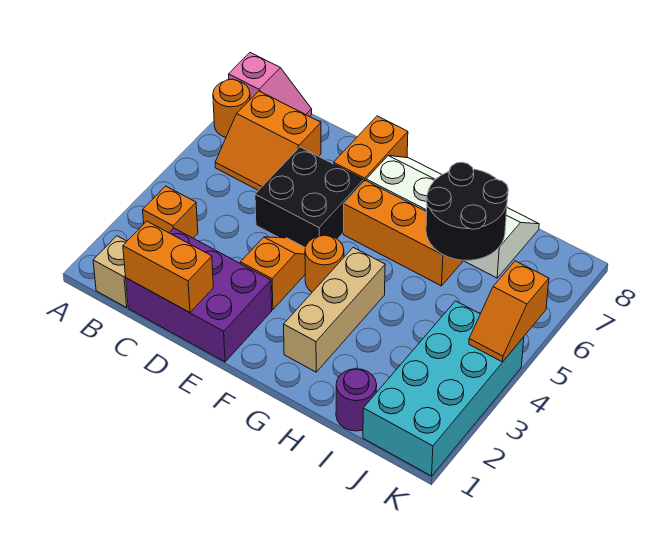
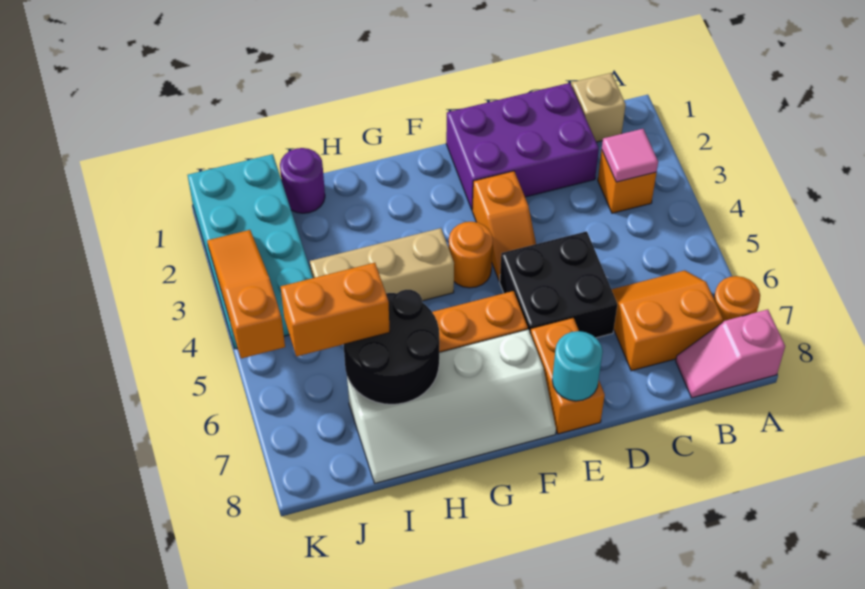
none -> pink 1x1 tile [602,129,658,182]
orange 1x2 brick [123,221,213,313] -> orange 1x2 brick moved to [281,263,390,356]
none -> cyan 1x1 round brick [552,331,603,401]
tan 1x3 brick [284,248,385,372] -> tan 1x3 brick turned to [310,228,454,301]
orange 1x2 slope [469,261,549,362] -> orange 1x3 slope [207,230,285,358]

